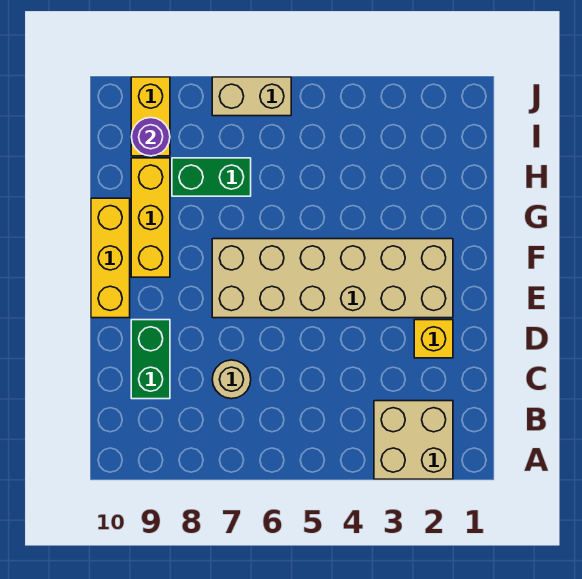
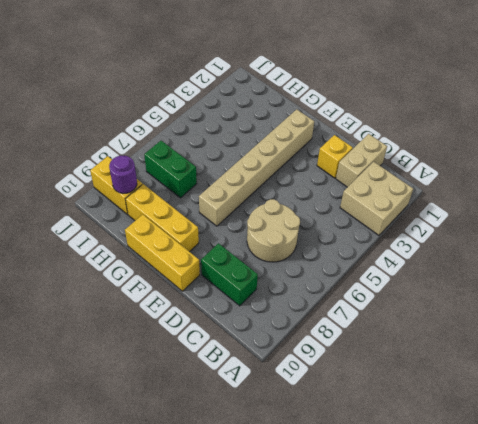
tan 1x1 round brick [212,360,251,399] -> tan 2x2 round brick [247,199,300,262]
tan 2x6 brick [212,239,453,318] -> tan 1x6 brick [199,109,314,226]
green 1x2 brick [172,158,251,196] -> green 1x2 brick turned to [144,141,197,198]
tan 1x2 brick [212,77,291,116] -> tan 1x2 brick moved to [336,134,387,187]

